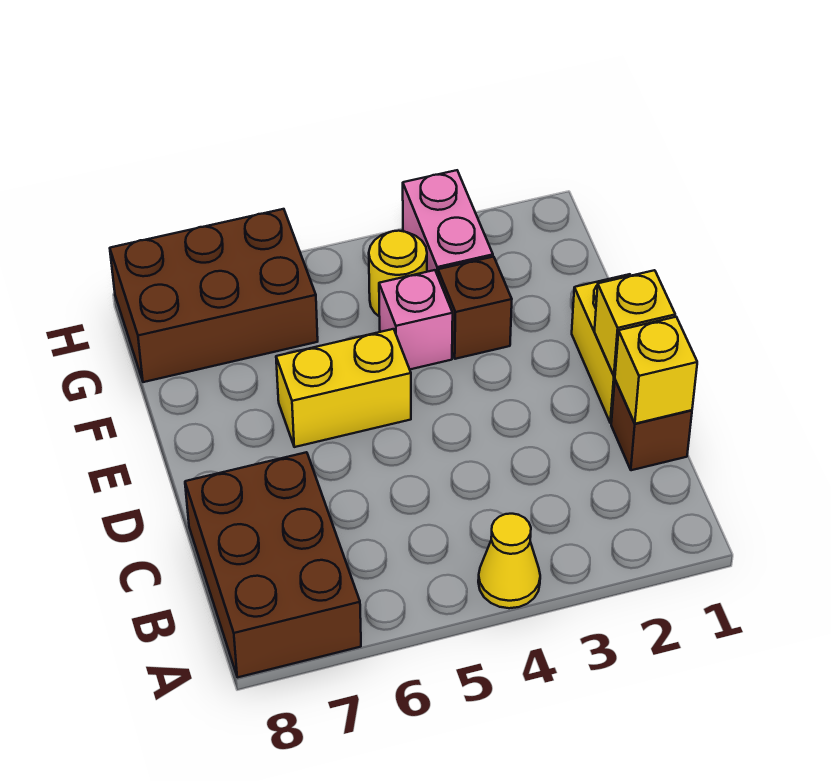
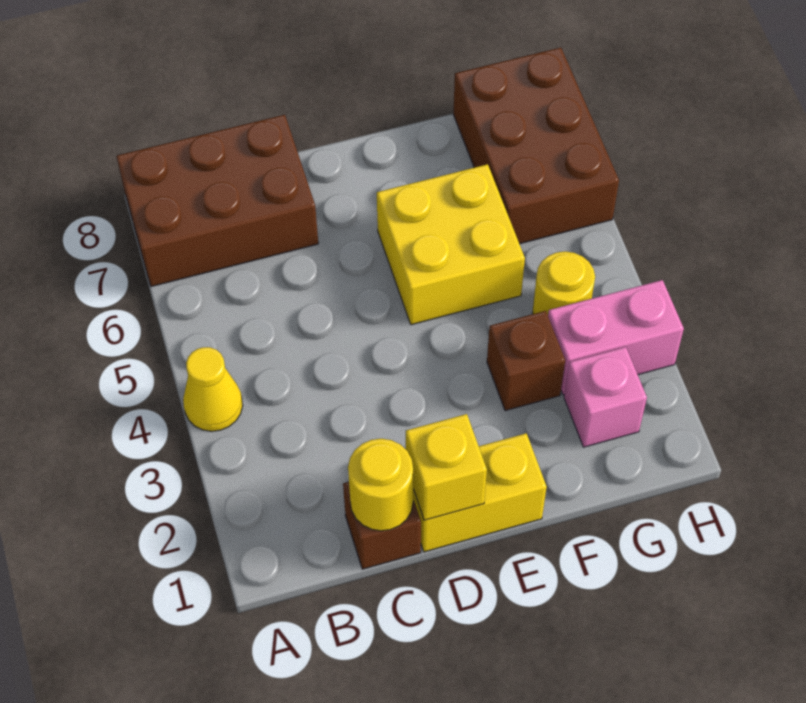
yellow 1x1 brick [615,317,697,424] -> yellow 1x1 round brick [348,439,413,531]
yellow 1x2 brick [276,329,411,447] -> yellow 2x2 brick [377,164,525,325]
pink 1x1 brick [379,270,453,369] -> pink 1x1 brick moved to [564,347,647,447]

